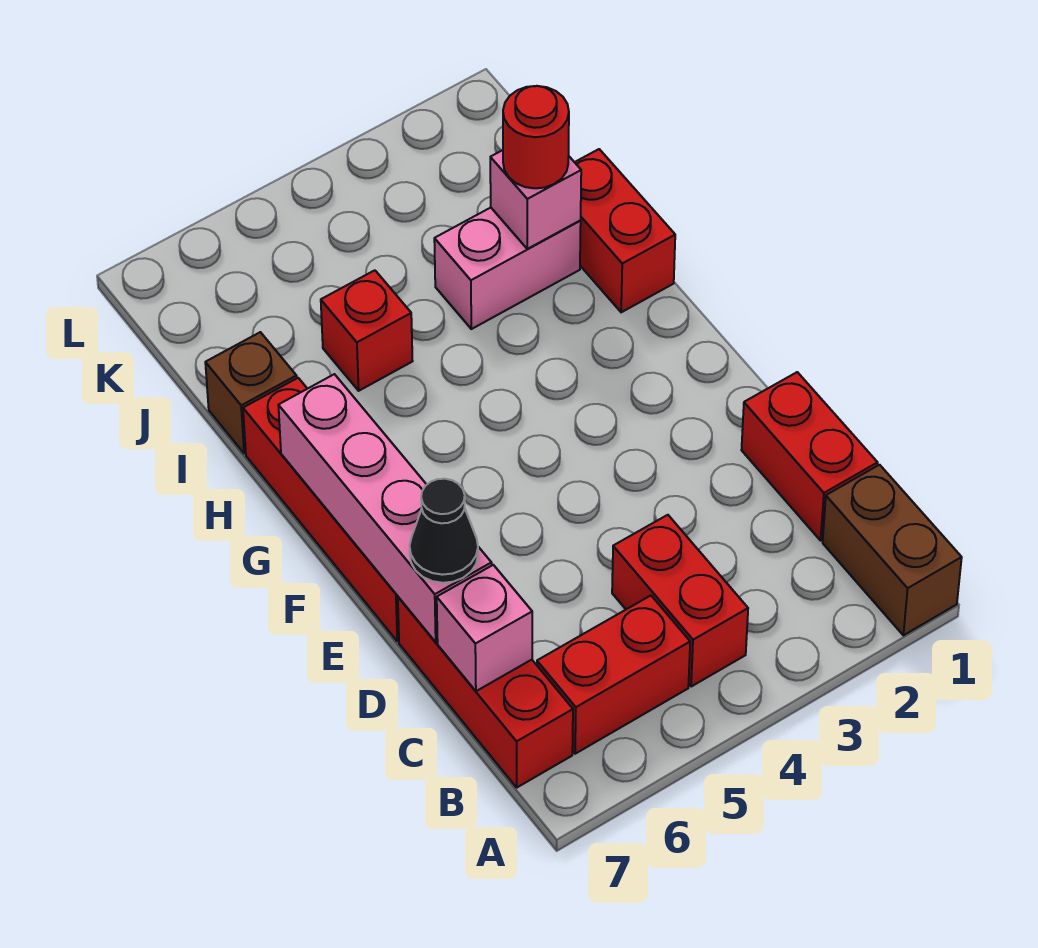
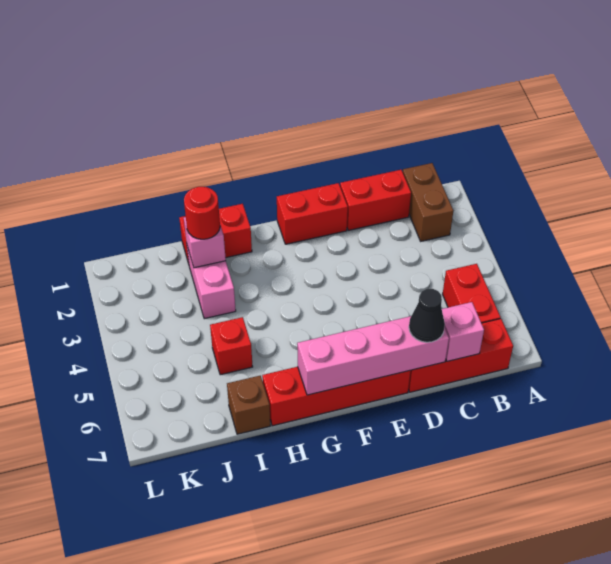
brown 1x2 brick [823,465,962,635] -> brown 1x2 brick turned to [403,163,454,241]
red 1x2 brick [612,515,748,687] -> red 1x2 brick moved to [277,183,348,244]

